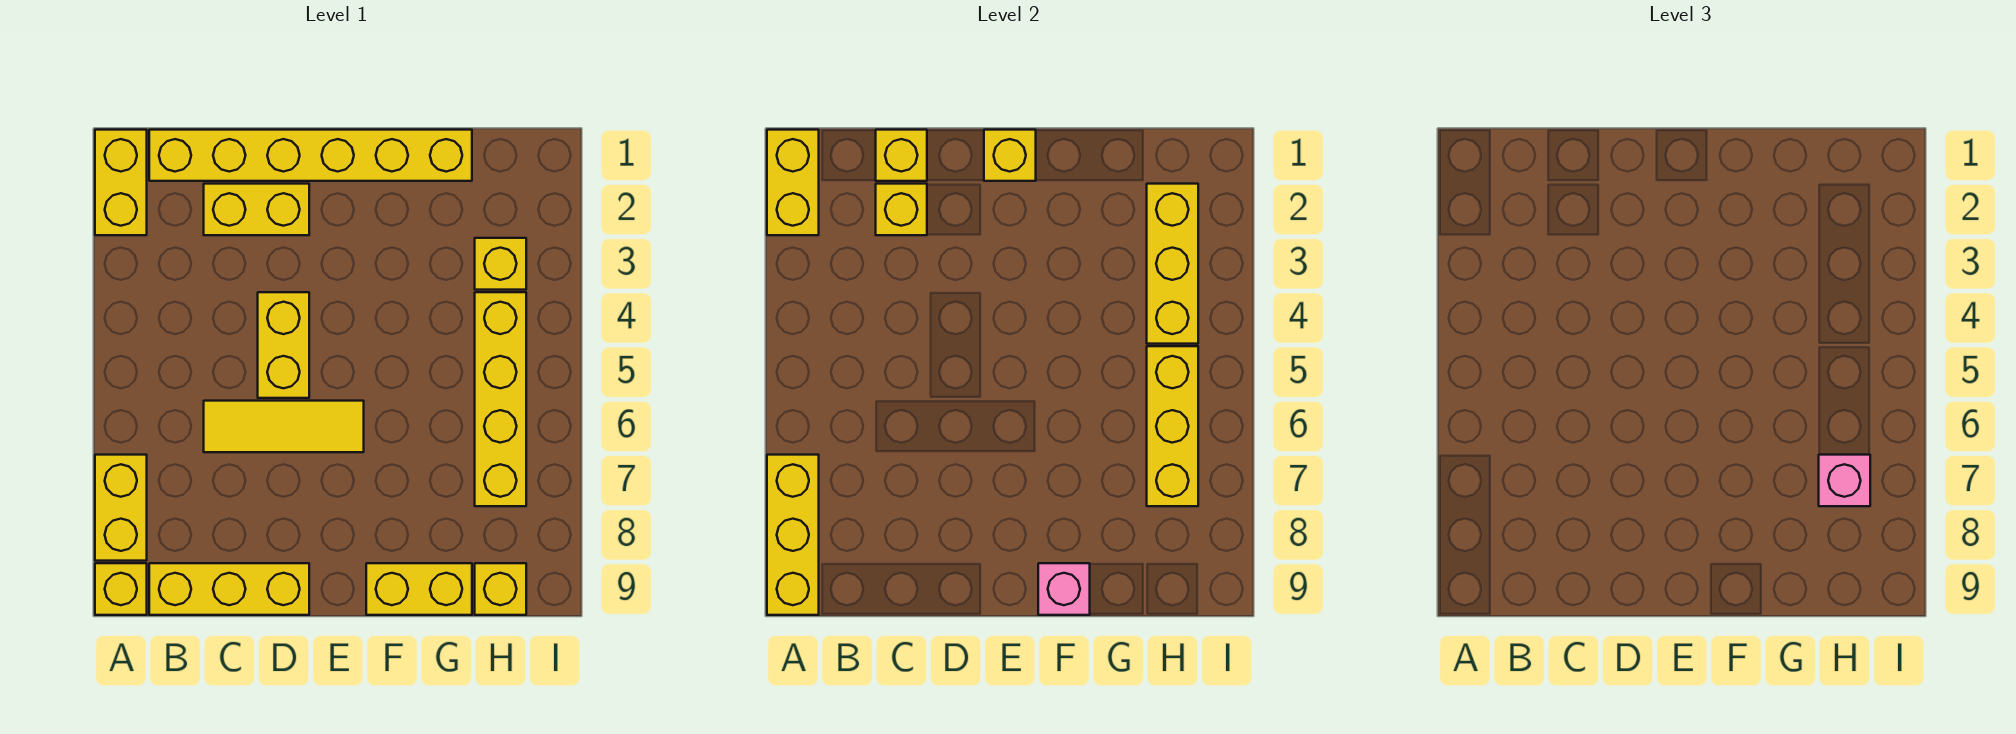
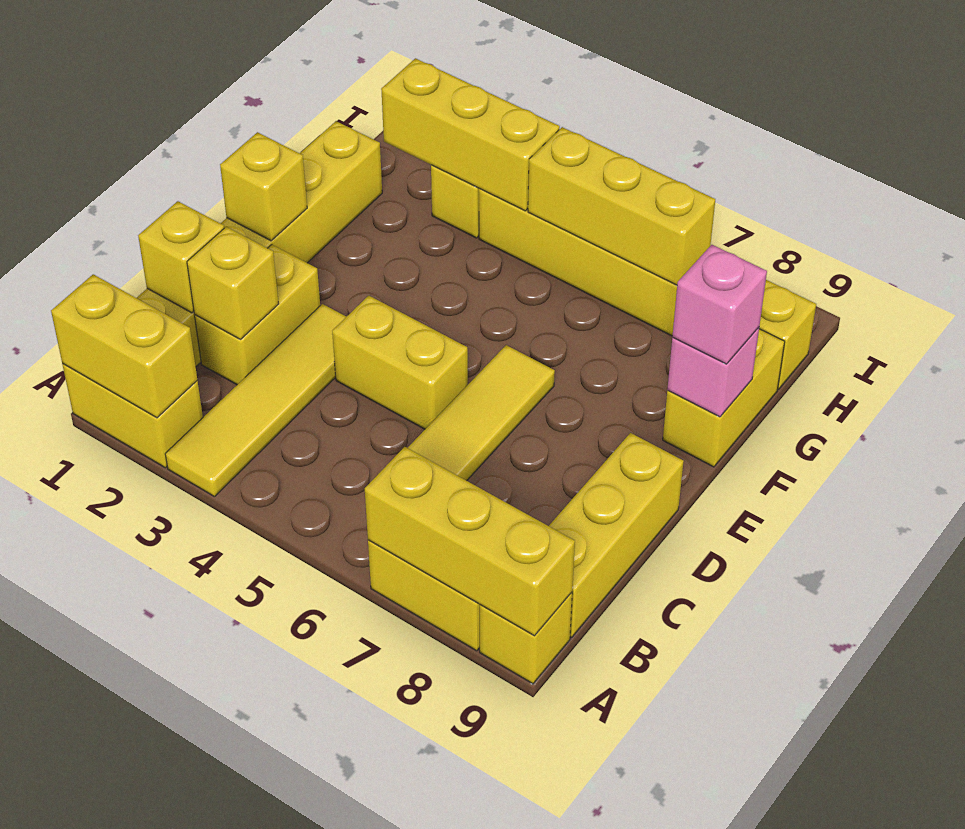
none -> yellow 1x4 tile [165,304,346,497]
pink 1x1 brick [1819,455,1870,506] -> pink 1x1 brick moved to [672,245,767,364]

